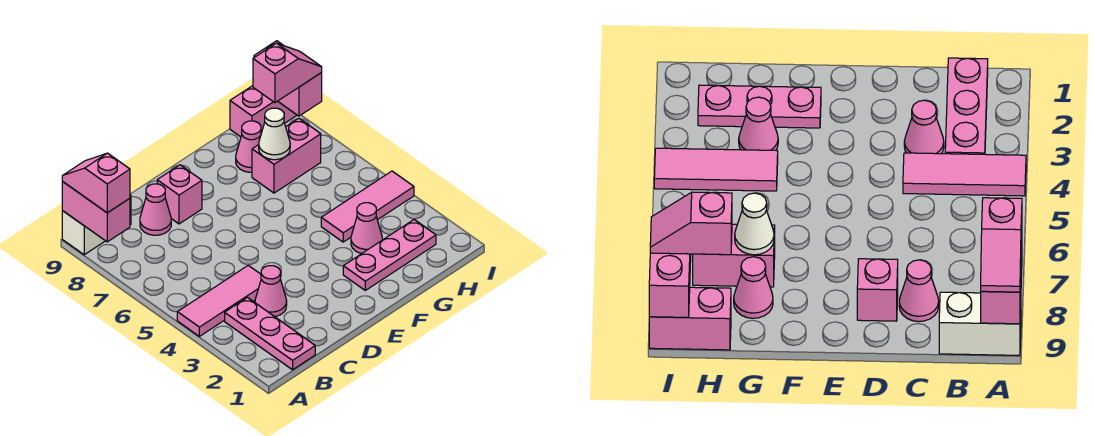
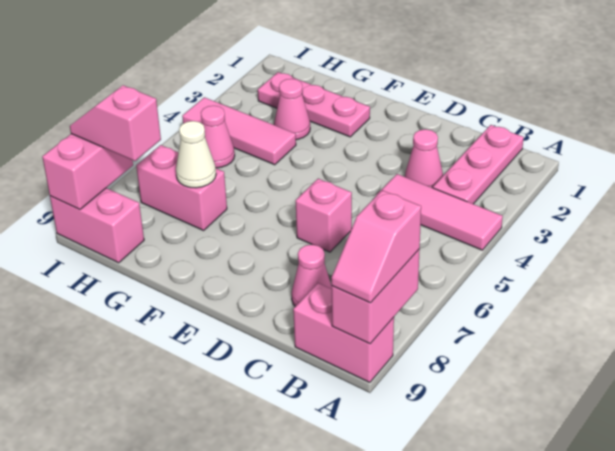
white 1x2 brick [62,195,131,255] -> pink 1x2 brick [293,283,394,383]
pink 1x1 brick [157,165,202,224] -> pink 1x1 brick moved to [295,179,352,252]
pink 1x1 cone [236,121,261,172] -> pink 1x1 cone moved to [201,106,235,168]

